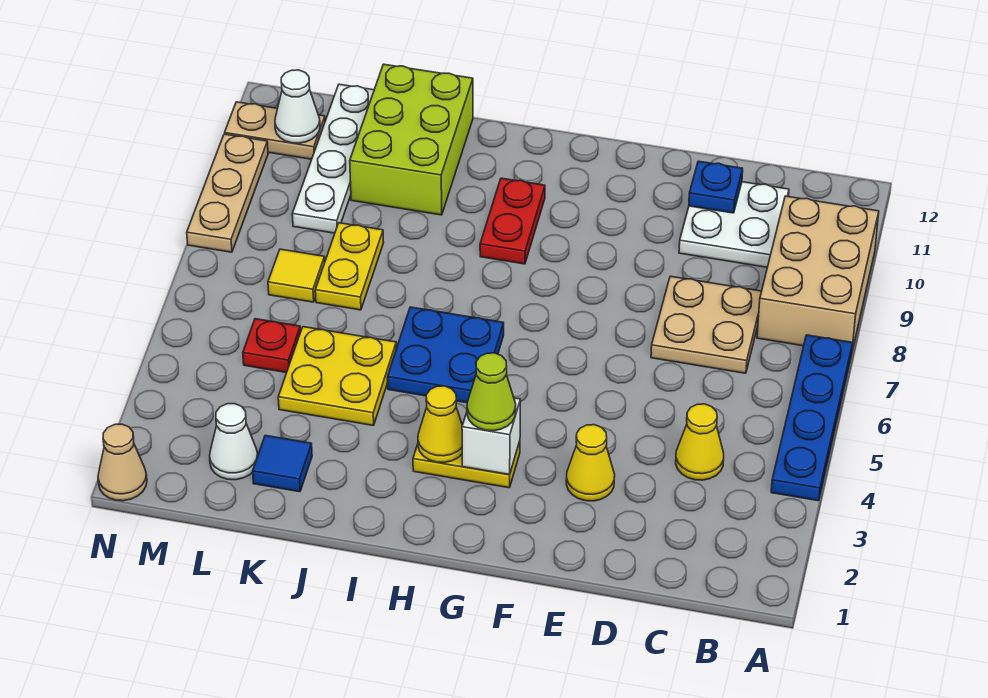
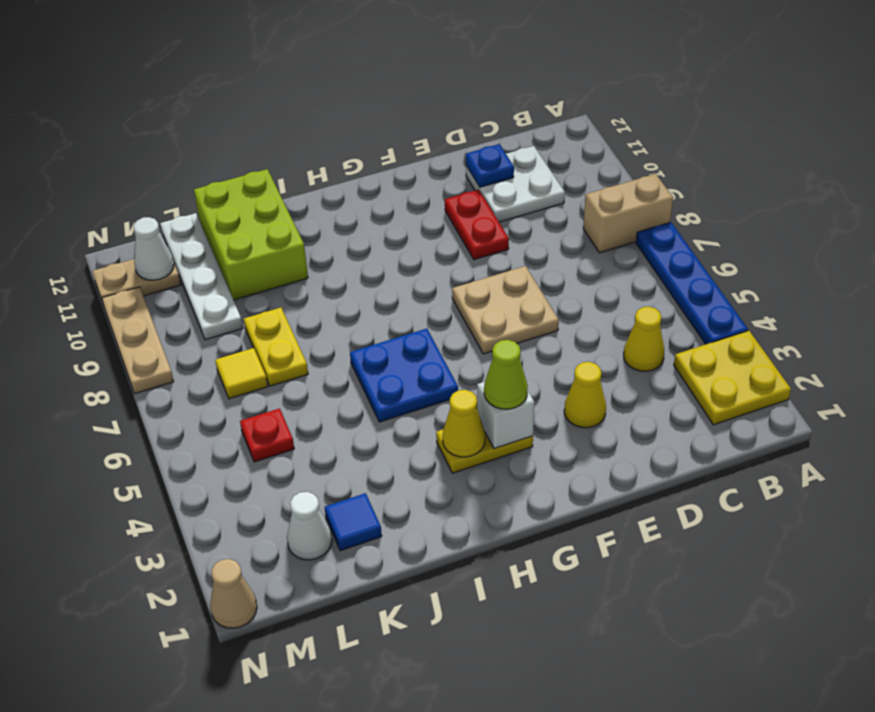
tan 2x3 brick [757,196,879,351] -> tan 1x2 brick [583,174,673,253]
tan 2x2 plate [651,276,762,373] -> tan 2x2 plate moved to [452,266,559,354]
red 1x2 plate [480,178,545,264] -> red 1x2 plate moved to [445,190,509,260]
yellow 2x2 plate [278,327,396,426] -> yellow 2x2 plate moved to [674,331,791,425]

